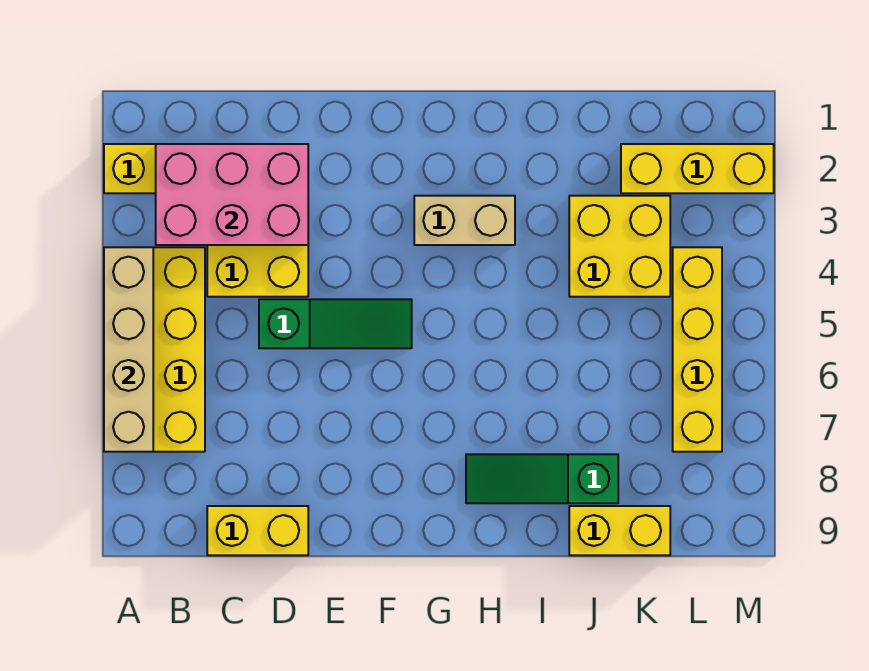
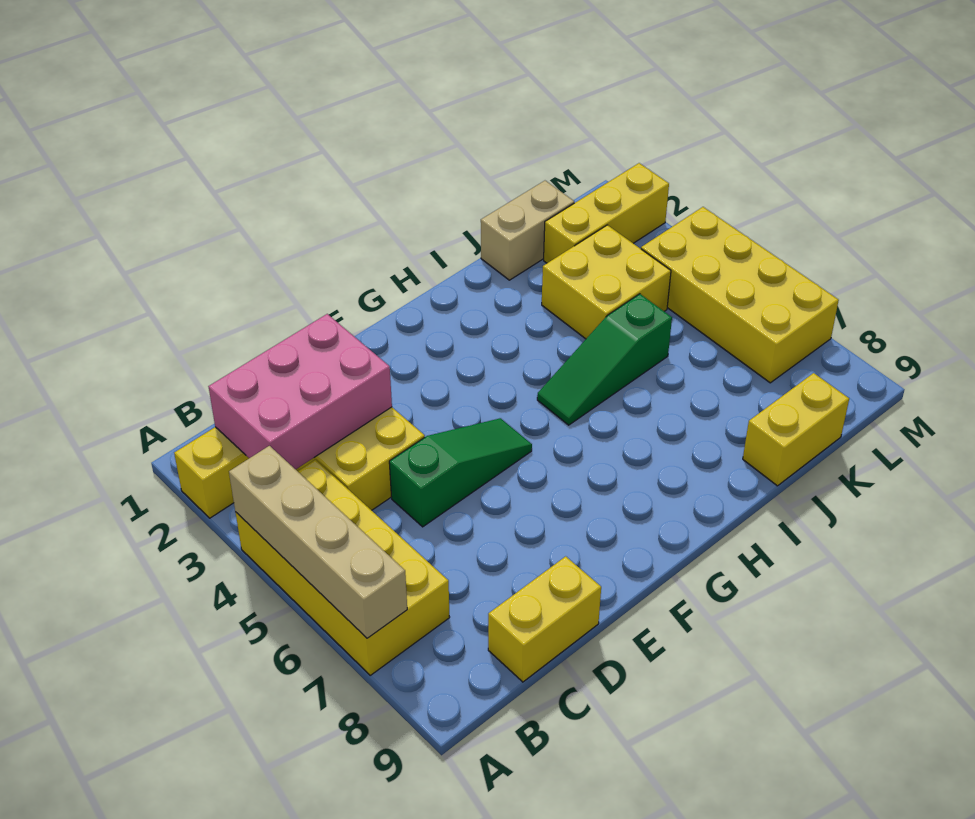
tan 1x2 brick [414,196,515,245] -> tan 1x2 brick moved to [481,181,574,280]
green 1x3 slope [466,454,618,503] -> green 1x3 slope moved to [537,294,672,425]
yellow 1x4 brick [673,247,722,452] -> yellow 2x4 brick [641,207,839,383]

